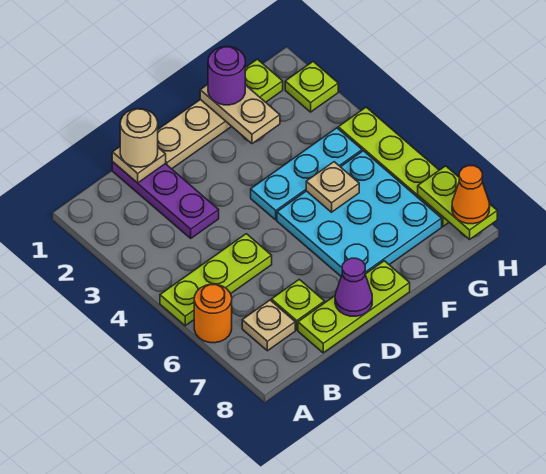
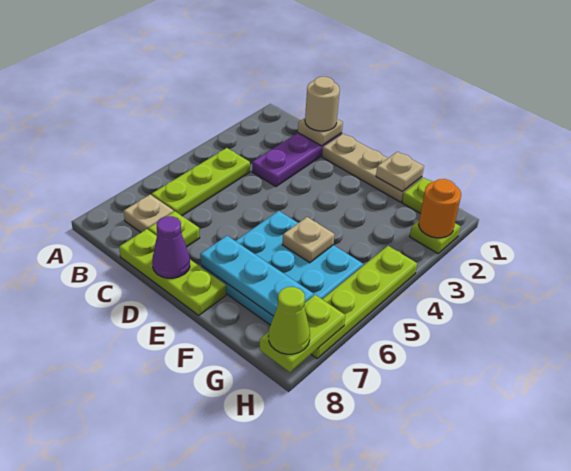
lime 1x3 plate [160,234,272,326] -> lime 1x3 plate turned to [152,148,250,216]
orange 1x1 round brick [194,284,232,343] -> orange 1x1 round brick moved to [419,179,461,238]
cyan 1x3 plate [251,128,362,220] -> cyan 1x3 plate moved to [200,236,314,316]
tan 1x2 plate [200,85,280,144] -> tan 1x1 plate [376,152,424,192]
purple 1x1 round brick [208,47,245,105] -> none
orange 1x1 cone [452,166,490,224] -> lime 1x1 cone [269,287,310,354]

